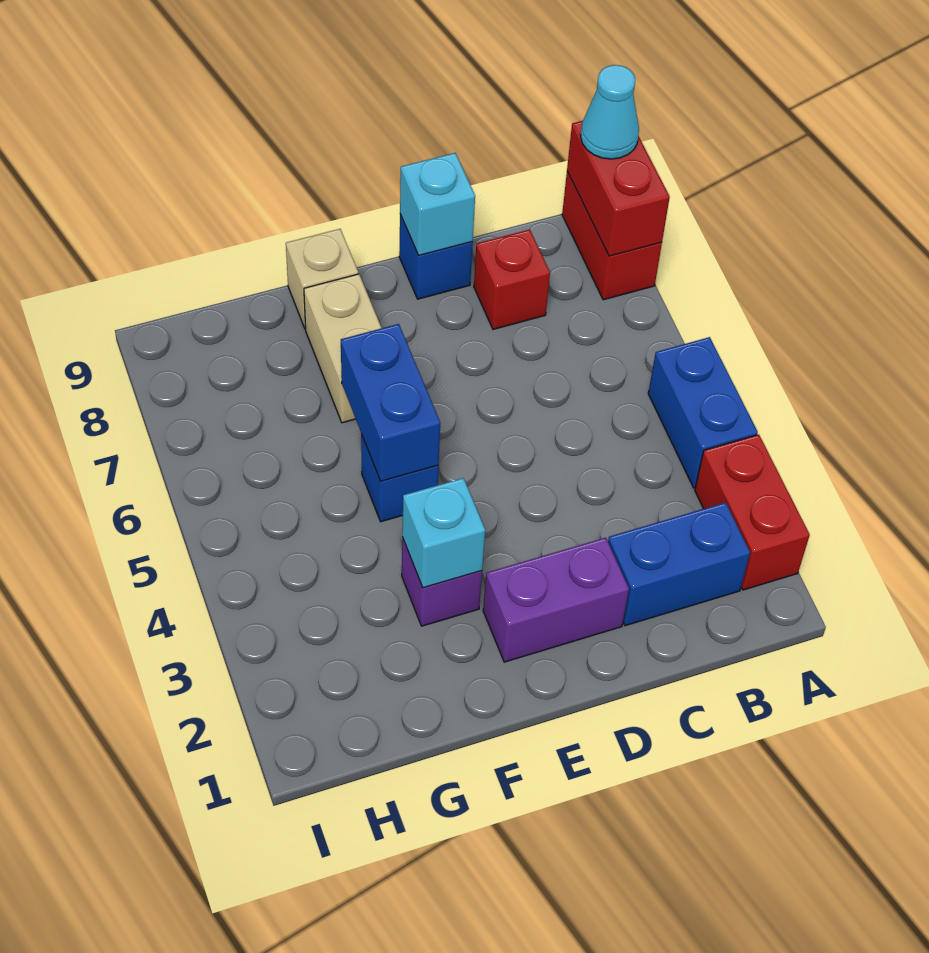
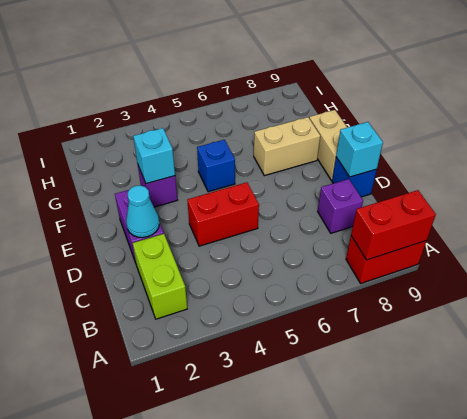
red 1x2 brick [695,435,810,590] -> red 1x2 brick moved to [187,182,259,246]
blue 1x2 brick [648,337,758,488] -> none
cyan 1x1 cone [581,65,639,159] -> cyan 1x1 cone moved to [126,186,159,238]
blue 1x2 brick [608,502,750,626] -> lime 1x2 brick [132,234,187,319]
red 1x1 brick [474,229,550,329] -> purple 1x1 brick [318,179,363,233]
blue 1x2 brick [341,324,440,481] -> none
tan 1x1 brick [286,229,358,329] -> tan 1x2 brick [309,110,347,180]

